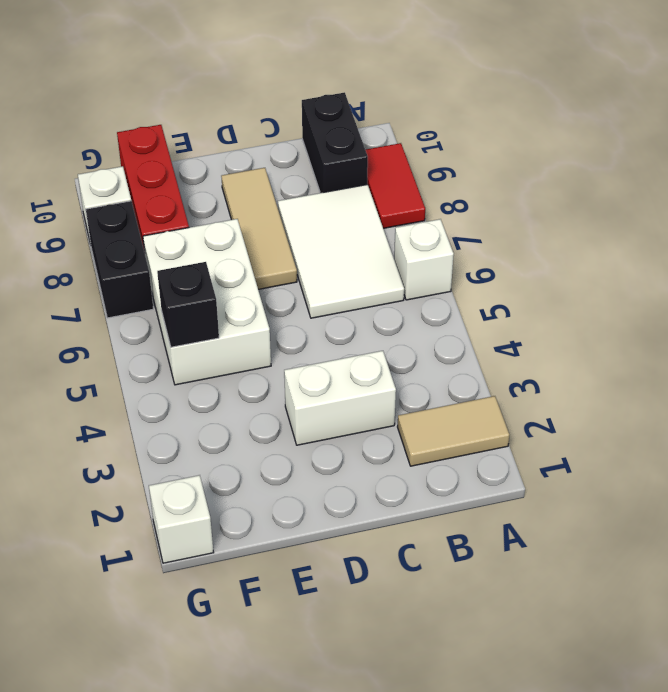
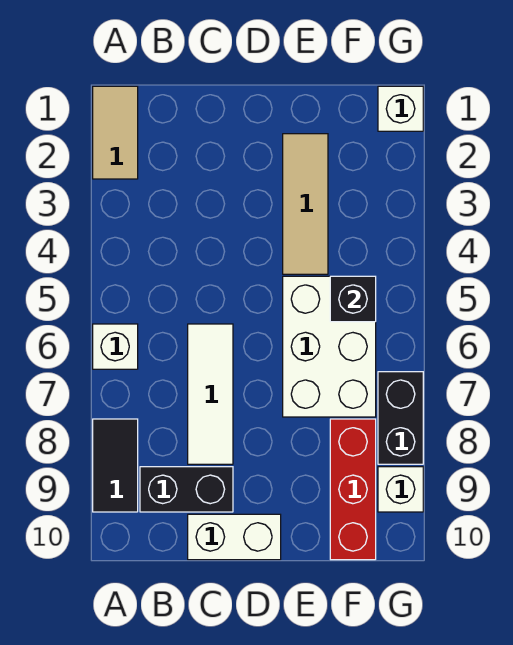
tan 1x2 tile [398,396,509,466] -> tan 1x2 tile turned to [93,86,138,179]
red 1x2 tile [365,143,425,228] -> black 1x2 tile [93,419,138,512]
white 2x3 tile [278,184,404,318] -> white 1x3 tile [188,324,233,464]
black 1x2 brick [302,92,368,193] -> black 1x2 brick turned to [140,467,233,512]
white 1x2 brick [284,351,396,445] -> white 1x2 brick moved to [188,514,281,560]
tan 1x3 tile [221,168,297,289] -> tan 1x3 tile moved to [283,134,328,274]

